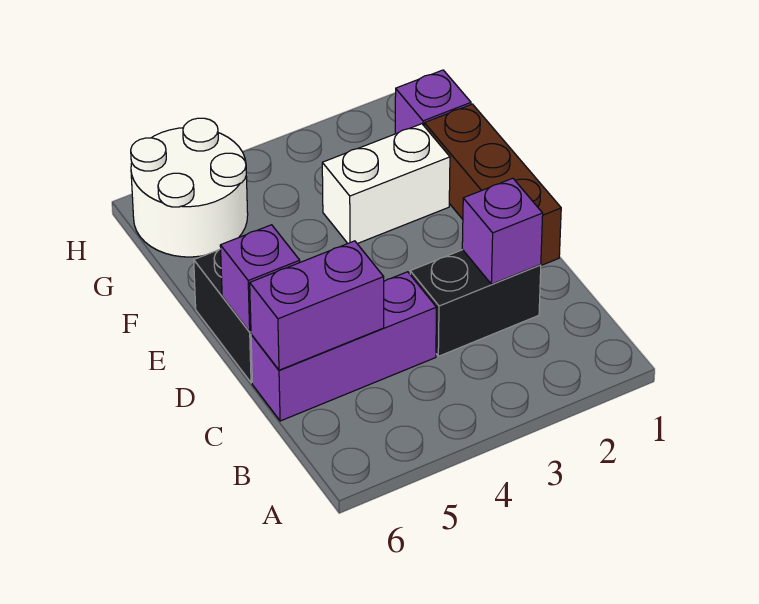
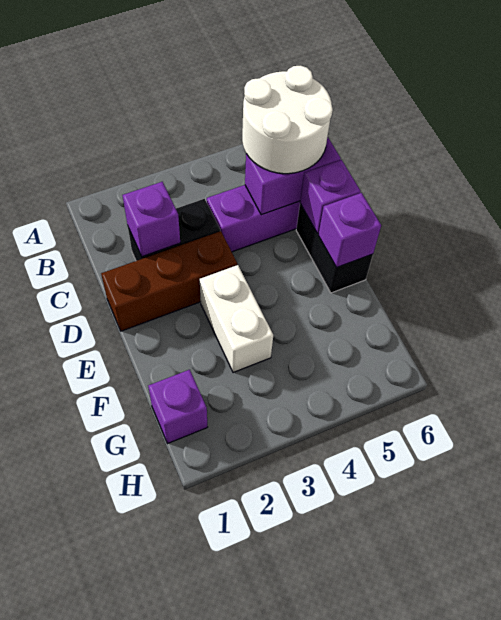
brown 1x3 brick [424,104,561,265] -> brown 1x3 brick turned to [101,231,237,331]
none -> purple 1x1 brick [318,193,381,267]
white 1x2 brick [322,124,450,244] -> white 1x2 brick turned to [200,265,273,373]
white 2x2 round brick [131,118,248,257] -> white 2x2 round brick moved to [242,66,333,174]

